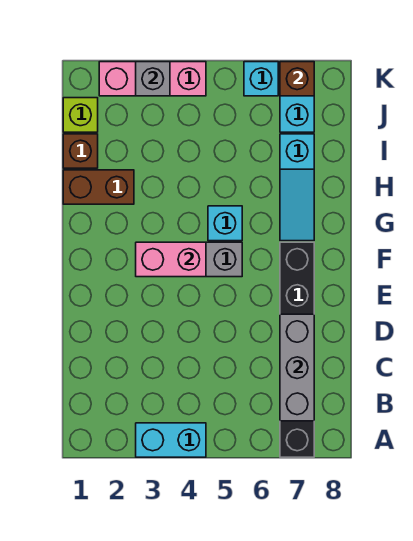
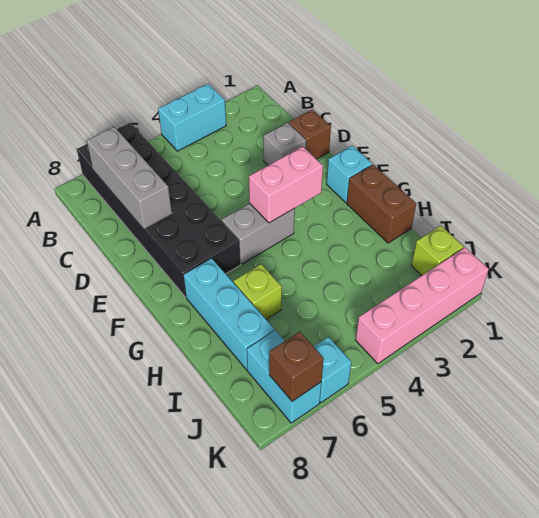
black 1x6 brick [280,242,314,457] -> black 2x6 brick [77,122,241,297]
cyan 1x1 brick [208,206,242,241] -> cyan 1x1 brick moved to [327,146,372,203]
cyan 1x3 slope [280,134,314,241] -> cyan 1x3 brick [184,258,275,370]
brown 1x2 brick [63,170,134,204] -> brown 1x2 brick turned to [347,165,416,243]
none -> lime 1x1 brick [234,264,282,319]
brown 1x1 brick [63,134,98,168] -> brown 1x1 brick moved to [289,109,331,159]
pink 1x3 brick [99,62,206,96] -> pink 1x4 brick [356,248,489,364]
grey 1x1 brick [136,62,170,96] -> grey 1x1 brick moved to [264,123,306,165]

